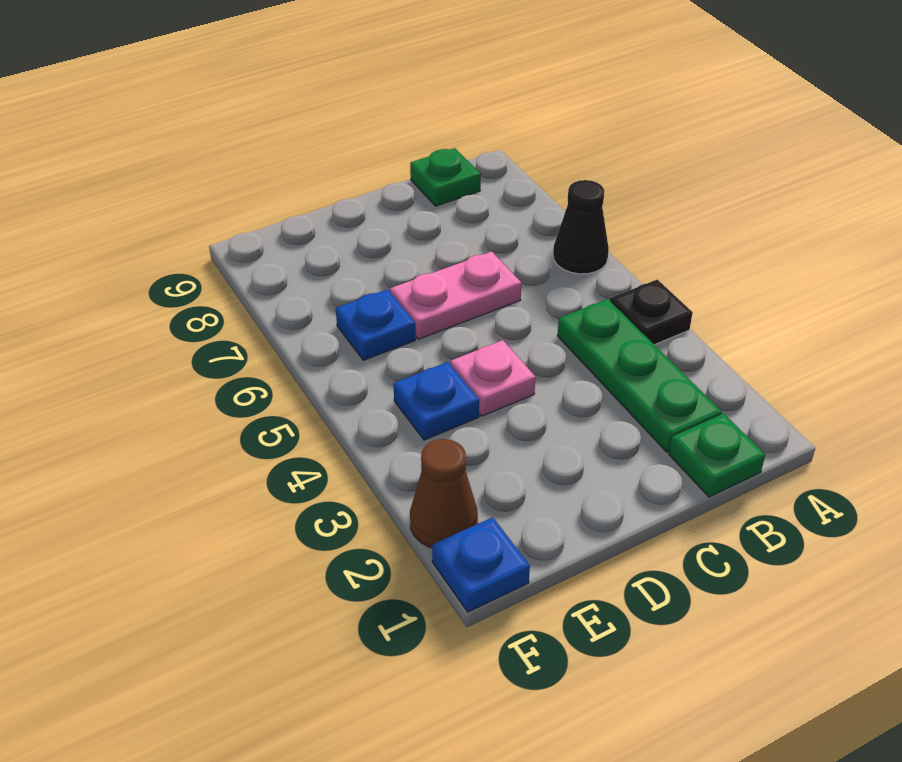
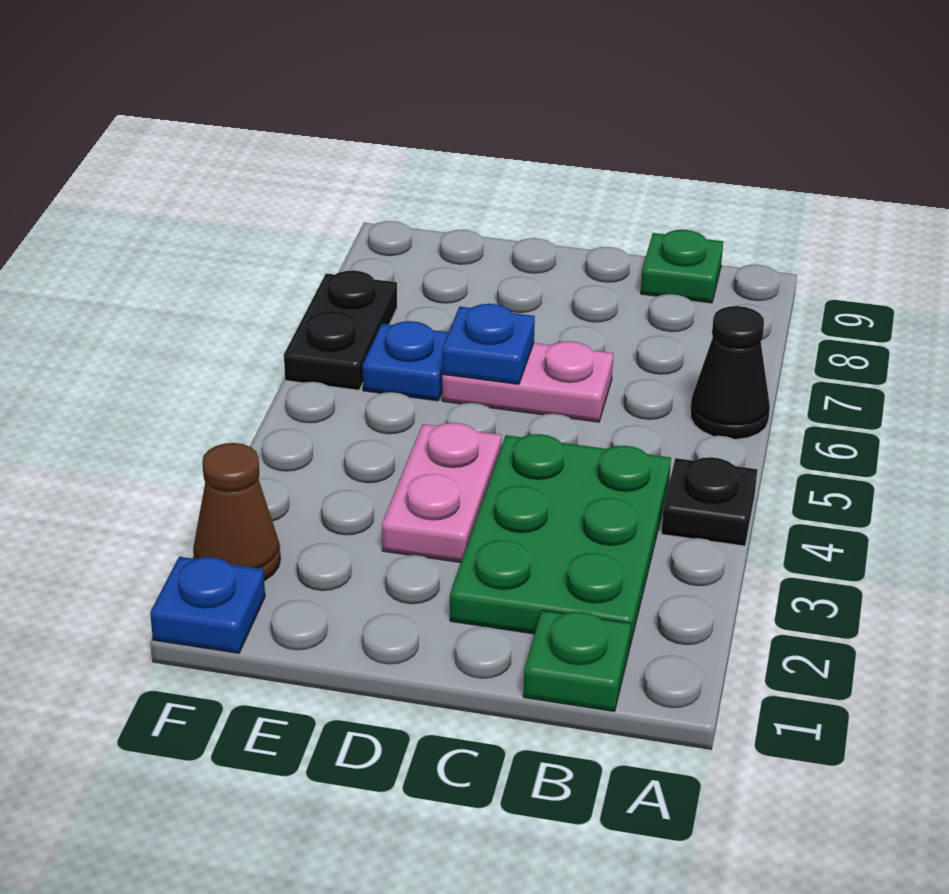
green 1x3 plate [557,299,722,452] -> green 2x3 plate [450,434,671,648]
pink 1x1 plate [451,340,536,416] -> pink 1x2 plate [382,423,502,563]
blue 1x1 plate [393,362,479,440] -> blue 1x1 plate moved to [442,304,535,384]
none -> black 1x2 plate [284,270,397,390]

